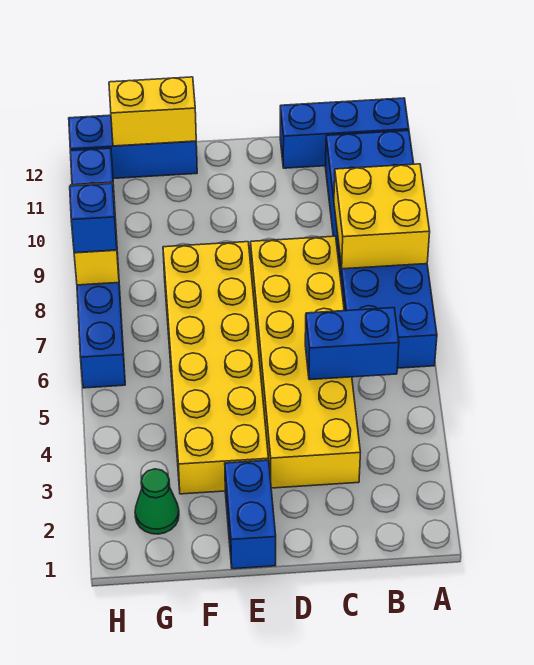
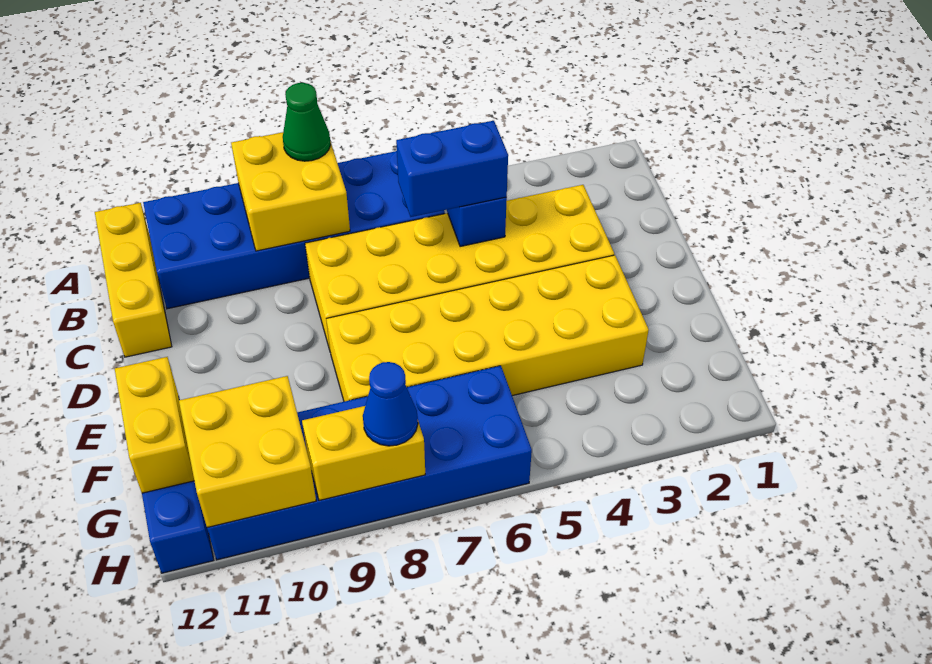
blue 1x3 brick [280,98,409,168] -> yellow 1x3 brick [95,203,172,357]
blue 1x2 brick [225,460,276,569] -> blue 1x2 brick moved to [396,121,508,217]
green 1x1 cone [135,469,179,534] -> green 1x1 cone moved to [283,83,331,161]
none -> yellow 2x2 brick [179,376,316,527]
blue 1x6 brick [70,148,125,388] -> blue 2x6 brick [207,366,532,560]
blue 1x1 brick [70,183,117,253] -> blue 1x1 cone [363,362,418,446]

